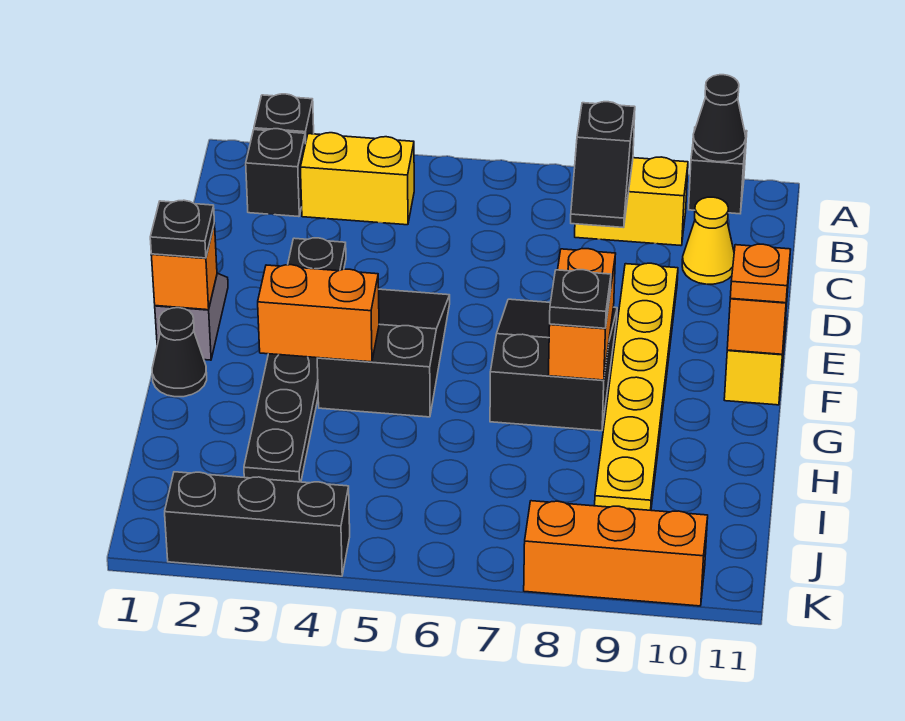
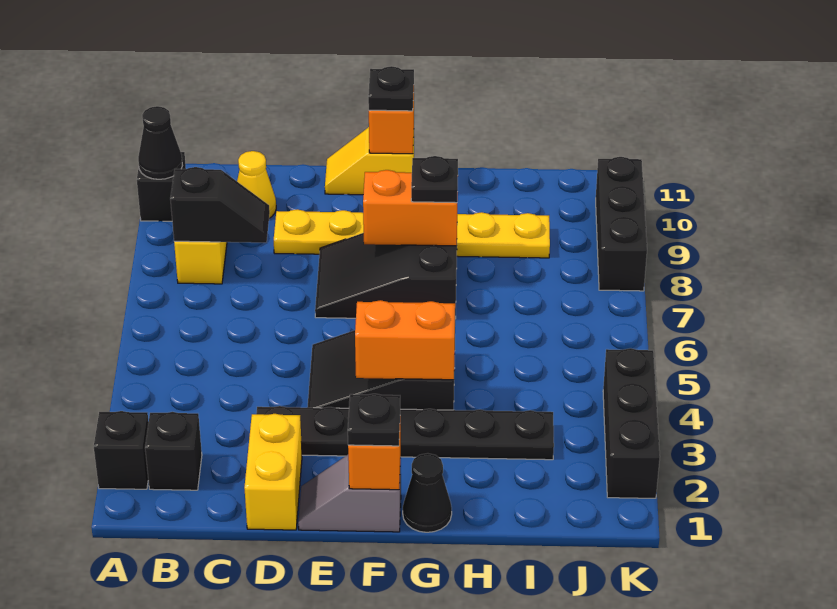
yellow 1x2 brick [300,133,414,225] -> yellow 1x2 brick moved to [244,414,302,530]
orange 1x1 plate [730,244,791,303] -> black 1x1 plate [368,66,414,111]
orange 1x2 brick [258,265,379,362] -> orange 1x2 brick turned to [355,300,455,380]
orange 1x3 brick [524,501,708,606] -> black 1x3 brick [596,157,647,291]

